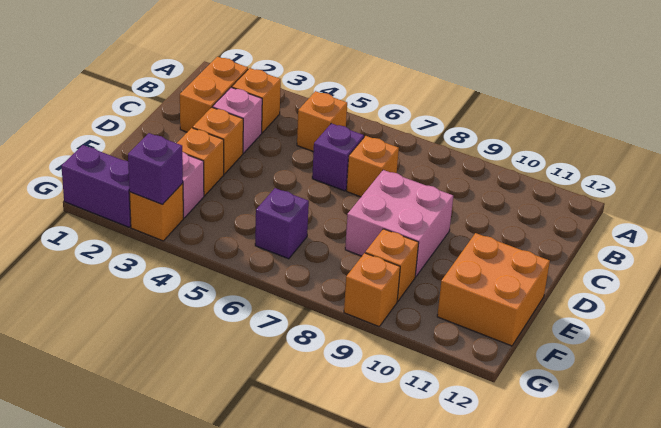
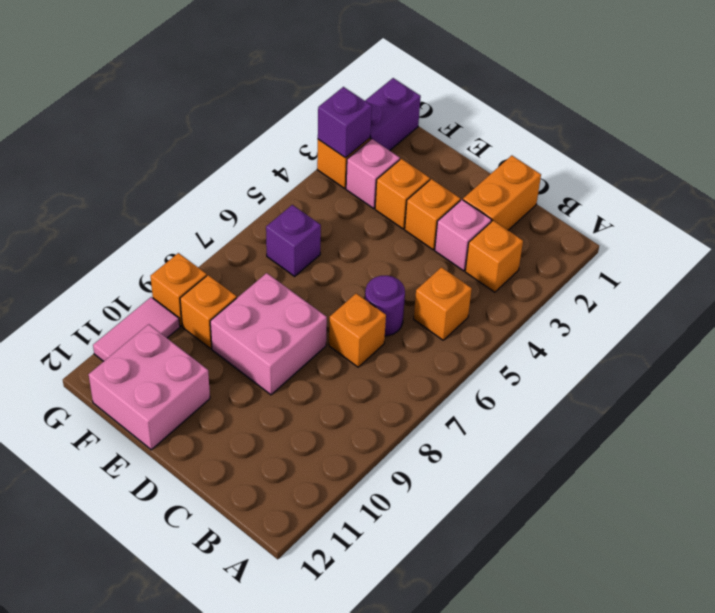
orange 1x2 brick [180,57,248,132] -> orange 1x2 brick turned to [463,156,541,230]
purple 1x1 brick [312,123,364,191] -> purple 1x1 round brick [365,276,405,336]
orange 2x2 brick [437,233,550,346] -> pink 2x2 brick [89,324,210,450]
none -> pink 1x2 tile [93,297,180,361]

